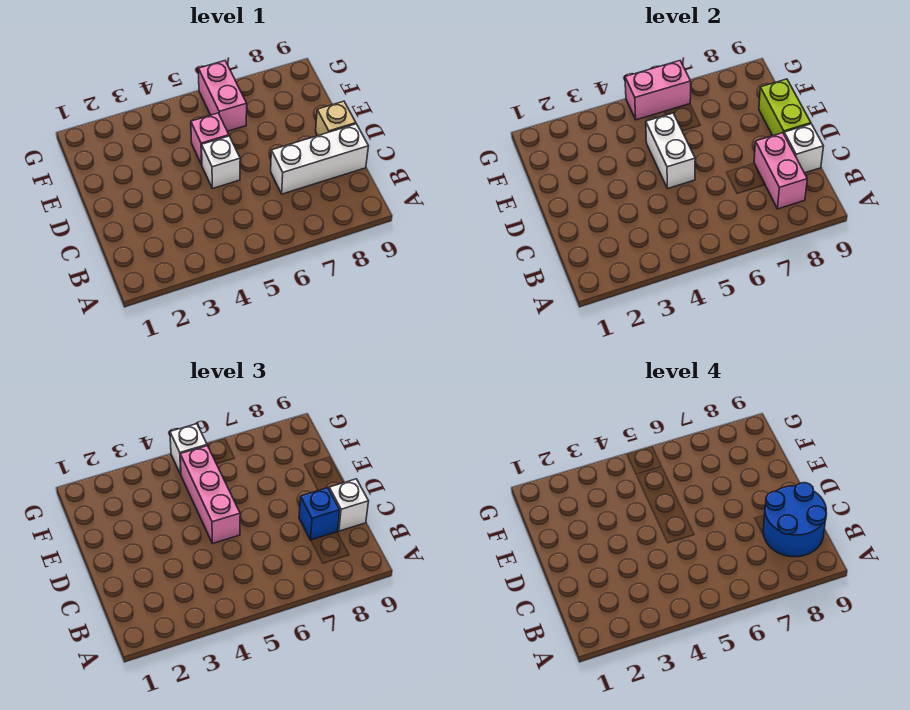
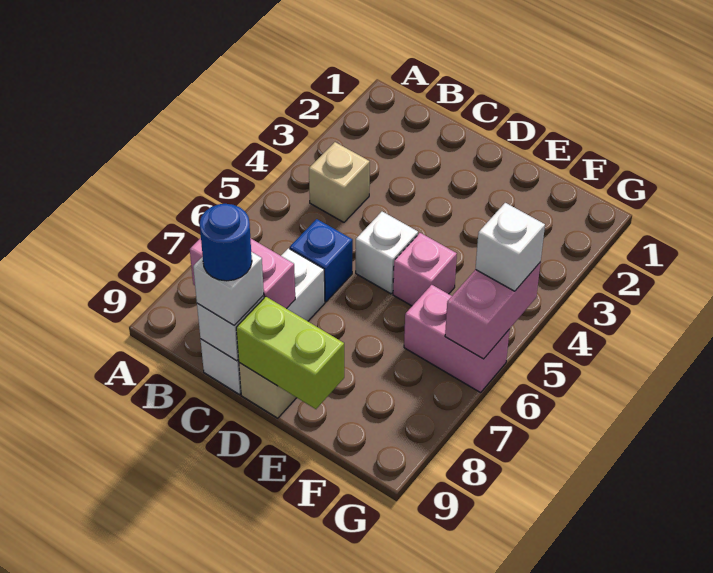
none -> tan 1x1 brick [309,142,370,222]
blue 2x2 round brick [763,483,826,557] -> blue 1x1 round brick [200,204,252,281]
blue 1x1 brick [299,488,340,540] -> blue 1x1 brick moved to [290,219,353,302]
white 1x2 brick [646,113,695,189] -> none
pink 1x3 brick [180,446,240,544] -> none

